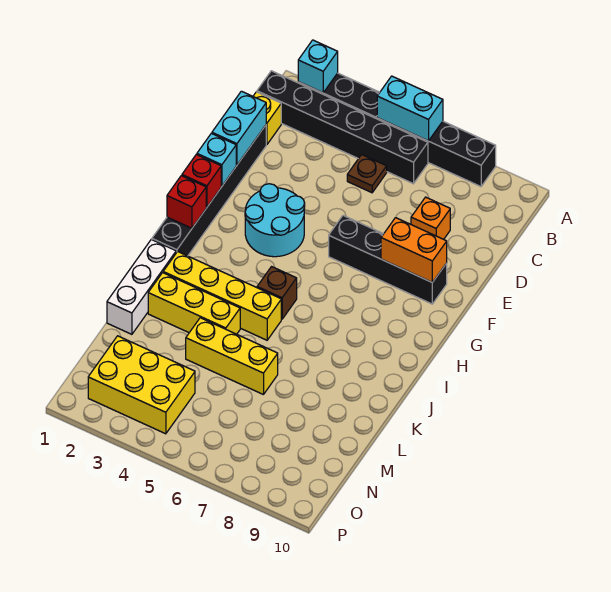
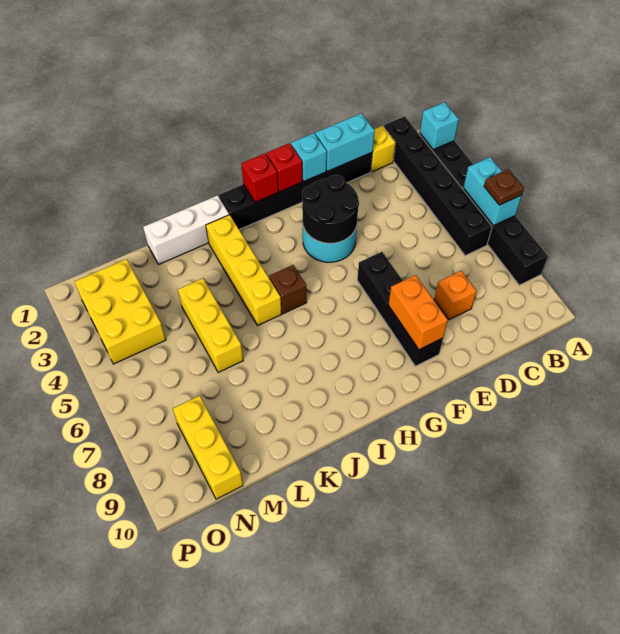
brown 1x1 plate [347,155,387,193] -> brown 1x1 plate moved to [484,169,524,205]
none -> black 2x2 round brick [302,175,359,243]
yellow 1x3 brick [148,273,240,334] -> yellow 1x3 brick moved to [173,396,243,499]

